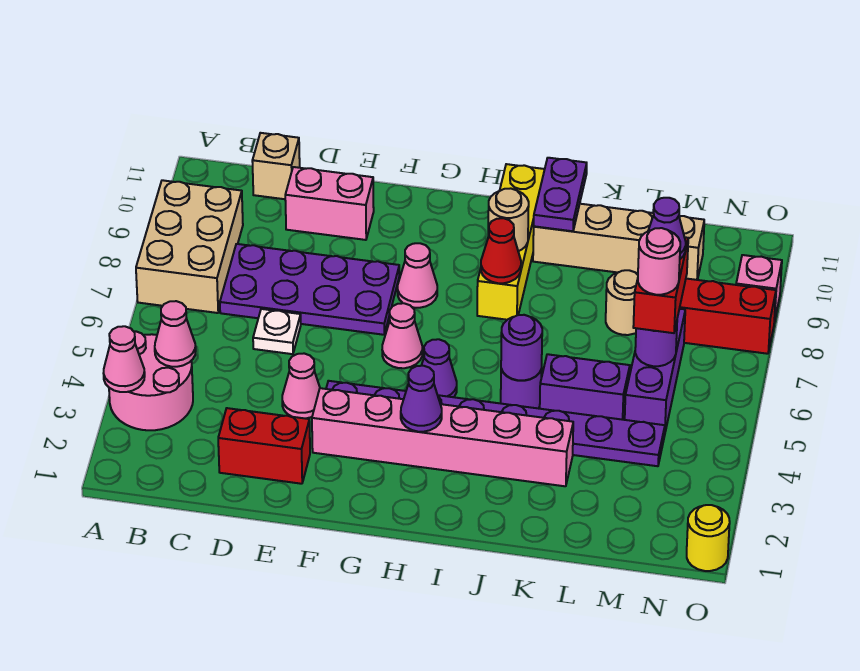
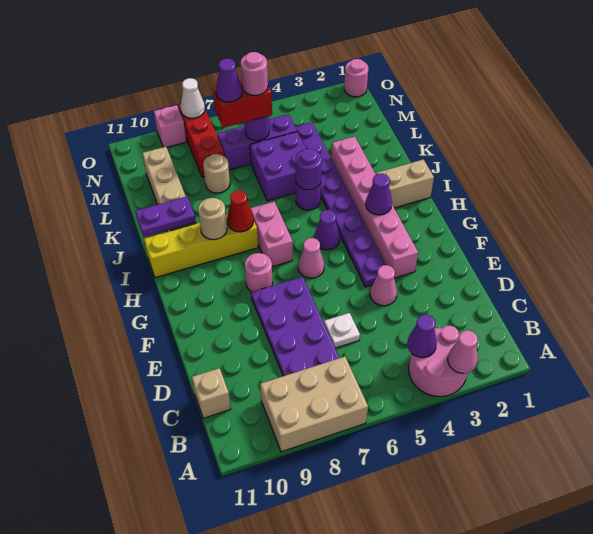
pink 1x1 cone [155,301,196,367] -> purple 1x1 cone [407,315,437,358]
red 1x2 brick [218,408,310,484] -> none
pink 1x2 brick [285,167,374,240] -> pink 1x2 brick moved to [250,202,293,267]
pink 1x1 cone [398,243,437,308] -> pink 1x1 round brick [245,253,273,292]
none -> tan 1x2 brick [376,159,434,208]
purple 1x2 brick [540,354,630,420] -> purple 2x2 brick [250,132,306,201]
yellow 1x1 round brick [687,505,730,571] -> pink 1x1 round brick [344,59,369,97]
none -> white 1x1 cone [180,78,205,118]

